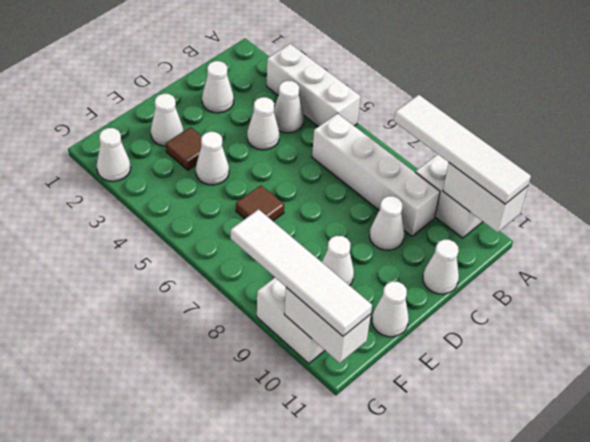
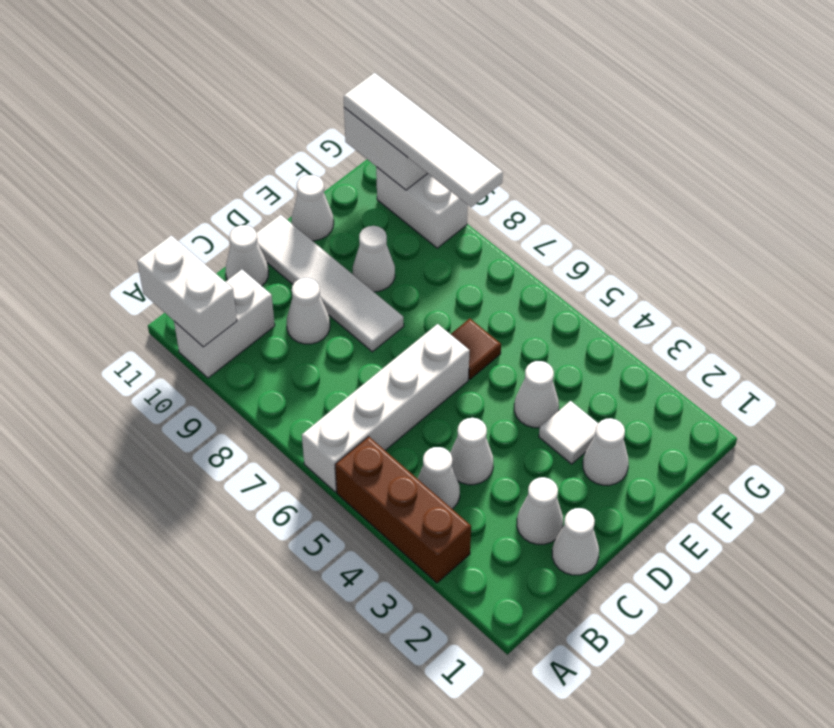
white 1x3 brick [267,44,360,127] -> brown 1x3 brick [335,437,471,583]
white 1x4 tile [394,95,531,204] -> white 1x4 tile moved to [256,215,404,352]
white 1x2 brick [415,155,483,238] -> white 1x2 brick turned to [174,270,275,378]
white 1x4 brick [312,113,440,236] -> white 1x4 brick turned to [302,324,470,492]
brown 1x1 tile [166,127,202,170] -> white 1x1 tile [539,401,598,464]
white 1x1 cone [97,128,131,181] -> white 1x1 cone moved to [552,508,599,575]

